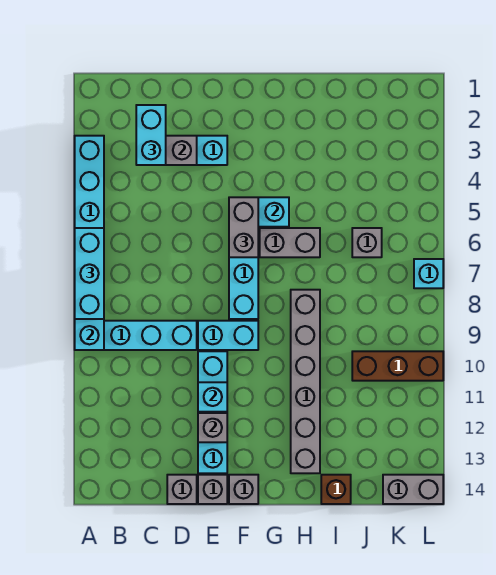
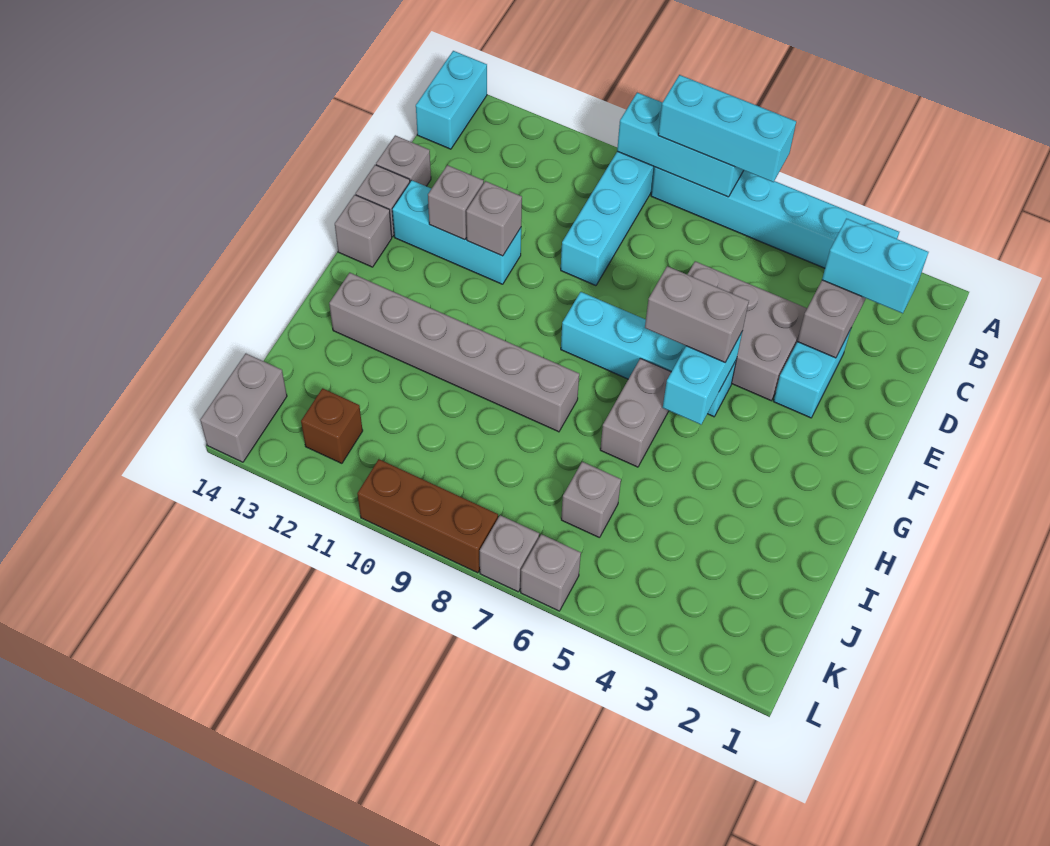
none -> grey 2x3 brick [687,261,807,401]
cyan 1x2 brick [198,321,258,350] -> cyan 1x2 brick moved to [416,51,487,149]
cyan 1x4 brick [198,351,227,473] -> cyan 1x3 brick [392,180,521,284]
cyan 1x1 brick [198,382,227,412] -> grey 1x1 brick [466,181,522,256]
brown 1x1 brick [321,475,351,504] -> brown 1x1 brick moved to [301,388,363,463]
brown 1x3 brick [352,351,443,381] -> brown 1x3 brick turned to [357,459,498,573]
none -> grey 1x1 brick [521,534,581,611]
cyan 1x1 brick [414,259,443,288] -> grey 1x1 brick [480,515,539,592]

